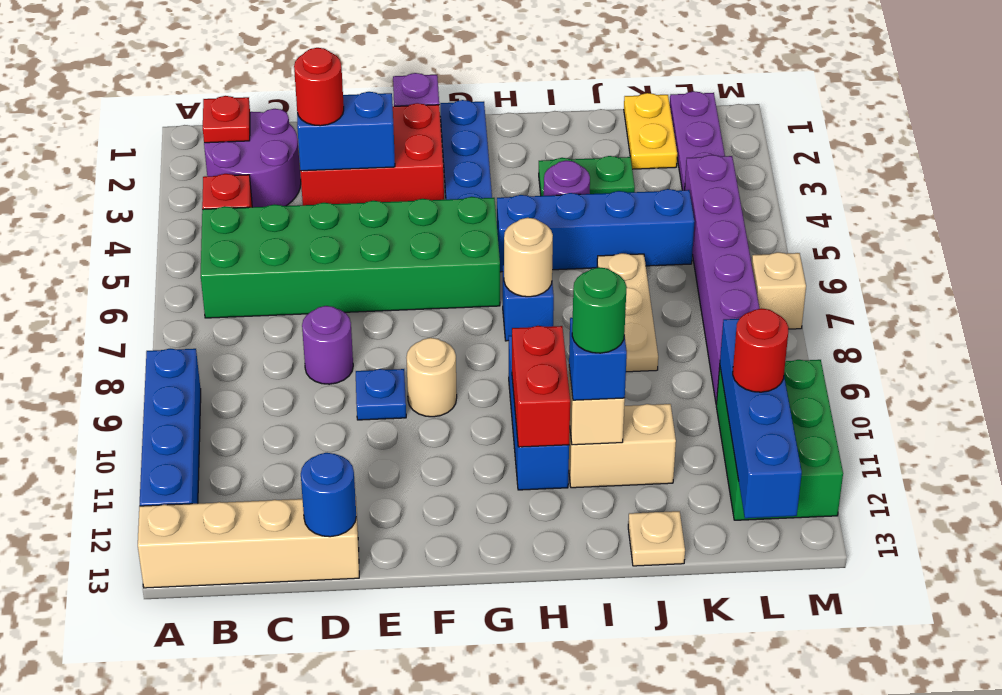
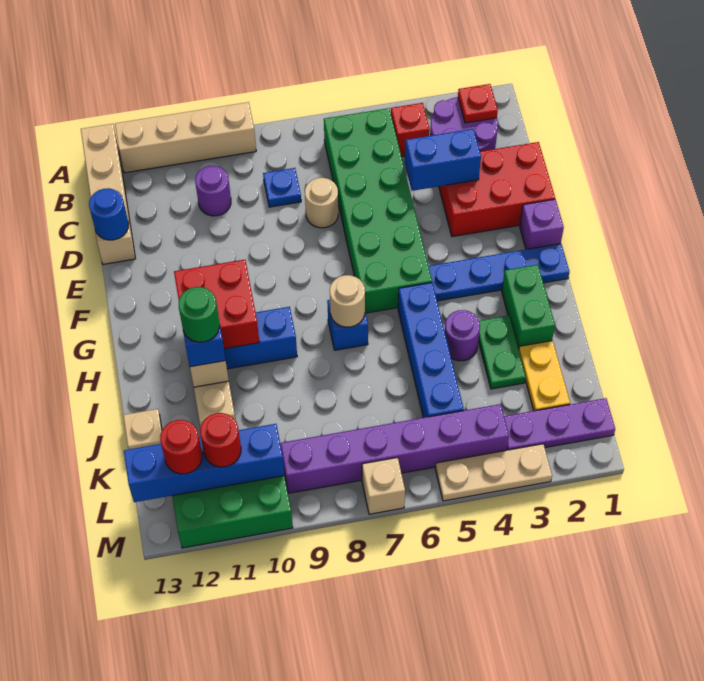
blue 1x4 brick [140,349,201,506] -> tan 1x4 brick [115,102,256,173]
red 2x3 brick [300,103,444,205] -> red 2x3 brick turned to [439,142,555,237]
blue 1x2 brick [297,92,395,171] -> blue 1x2 brick turned to [405,129,481,191]
red 1x1 round brick [294,48,344,126] -> red 1x1 round brick moved to [160,420,202,474]
purple 1x1 round brick [302,306,353,384] -> purple 1x1 round brick moved to [195,166,231,216]
blue 1x1 plate [356,369,406,420] -> blue 1x1 plate moved to [263,168,301,207]
tan 1x1 round brick [406,338,457,417] -> tan 1x1 round brick moved to [305,178,338,228]
none -> green 1x2 brick [502,265,555,350]
red 1x2 brick [512,326,570,447] -> red 2x2 brick [174,260,259,349]
tan 1x3 plate [597,253,658,372] -> tan 1x3 plate moved to [435,444,552,501]
yellow 1x2 plate [624,93,677,169] -> yellow 1x2 plate turned to [519,341,570,411]

